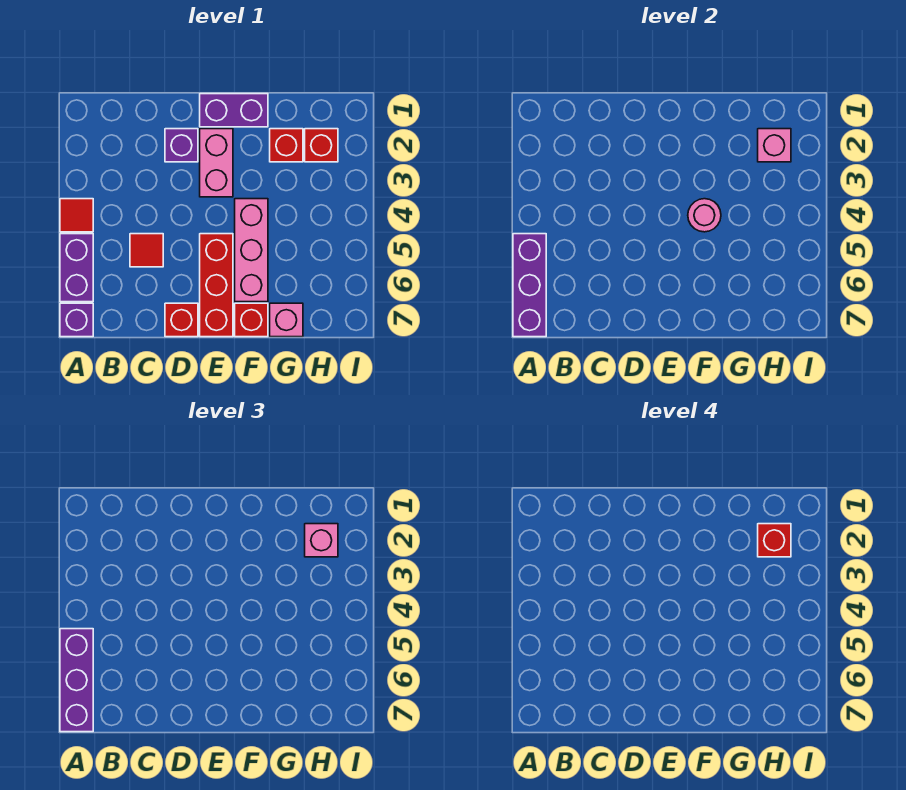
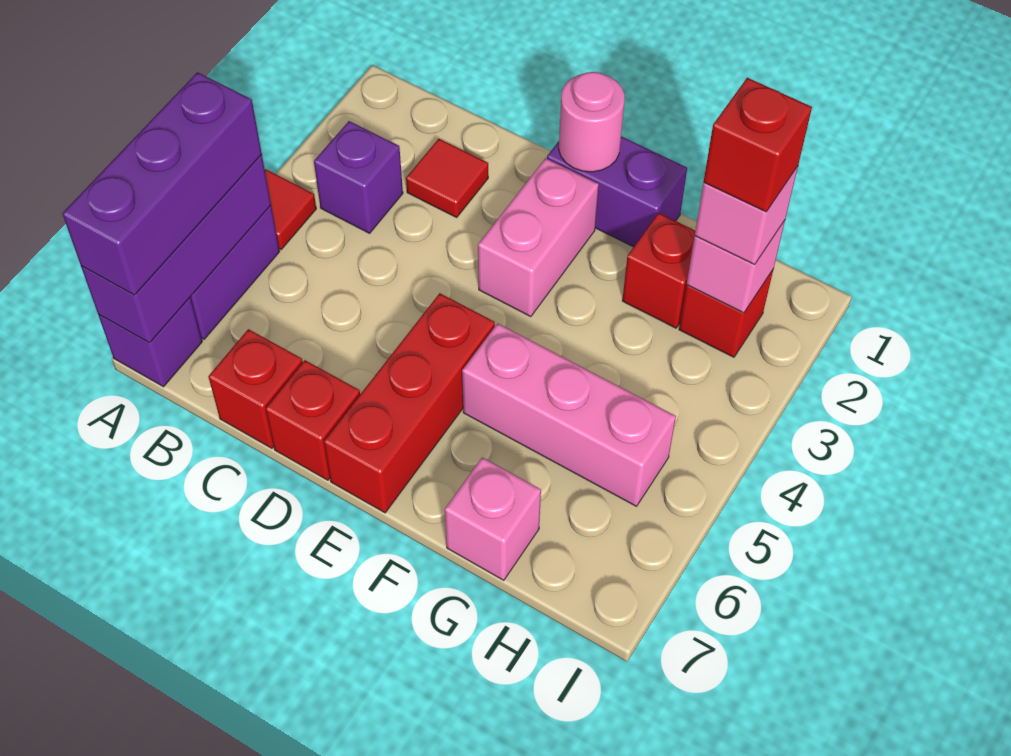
red 1x1 tile [130,234,163,267] -> red 1x1 tile moved to [406,139,488,217]
purple 1x1 brick [165,129,198,162] -> purple 1x1 brick moved to [314,121,403,233]
pink 1x3 brick [235,199,268,302] -> pink 1x3 brick turned to [462,323,676,506]
pink 1x1 round brick [688,199,721,232] -> pink 1x1 round brick moved to [559,72,625,172]
red 1x1 brick [235,303,268,337] -> red 1x1 brick moved to [208,329,303,448]

